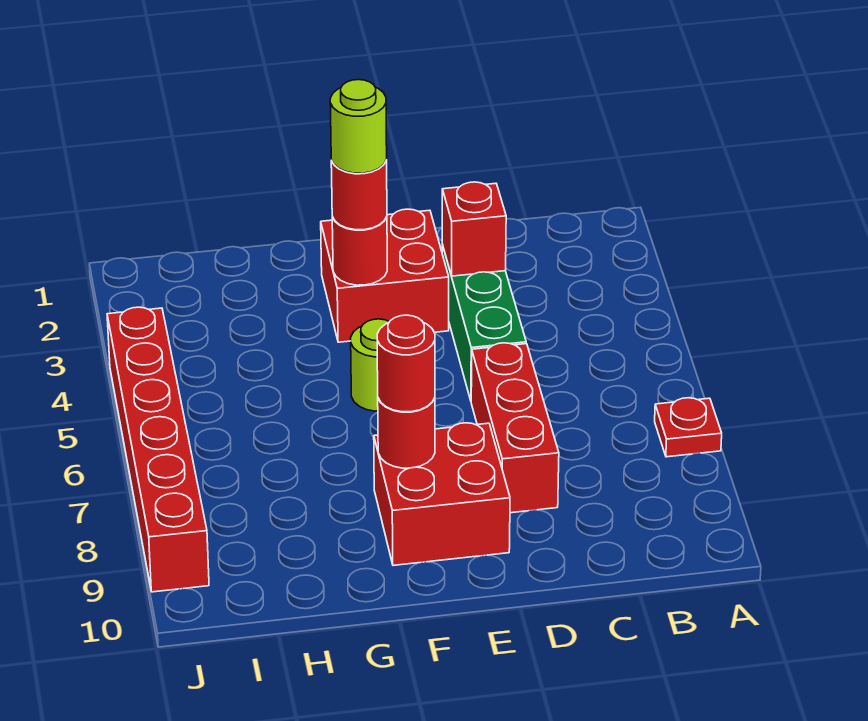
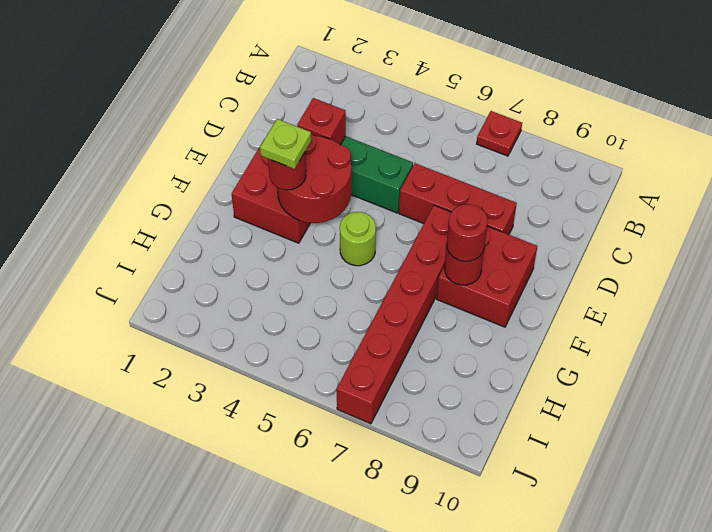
red 1x1 round brick [332,217,387,285] -> red 2x2 round brick [277,134,351,223]
lime 1x1 round brick [330,80,387,173] -> lime 1x1 plate [260,119,311,169]
red 1x6 brick [107,307,209,592] -> red 1x6 brick turned to [337,205,451,424]

